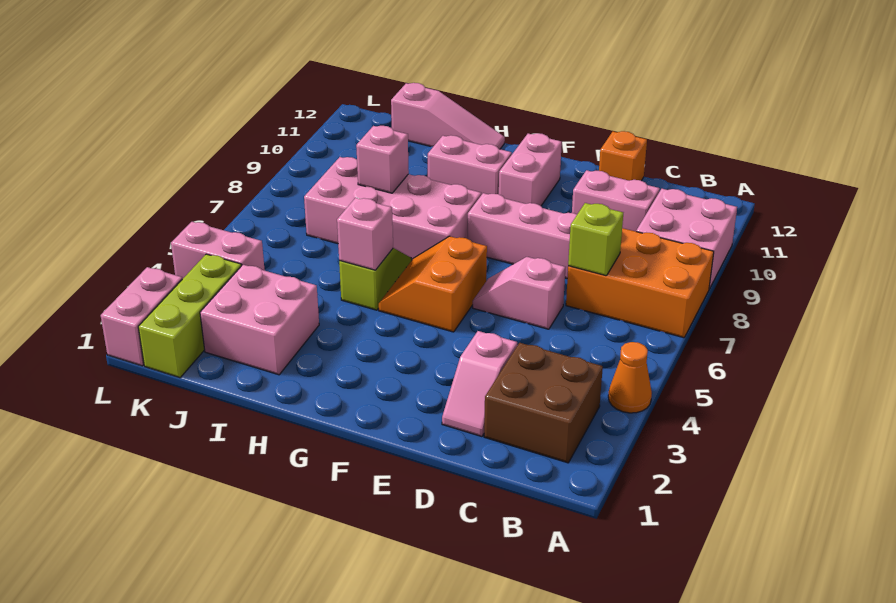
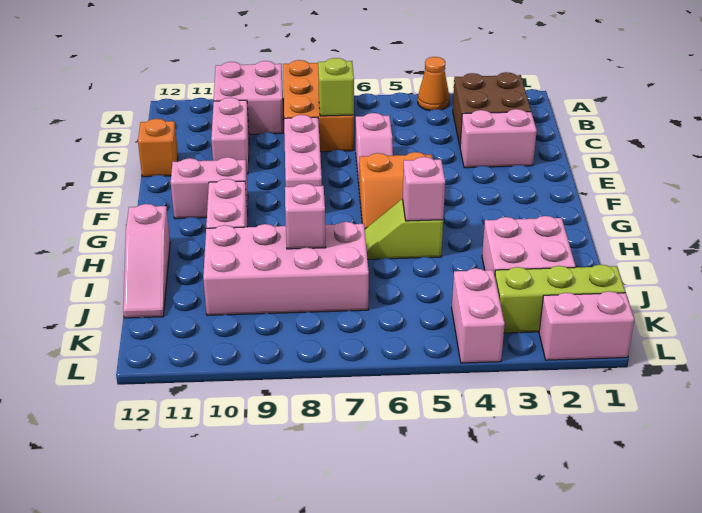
pink 1x2 slope [442,331,517,437] -> pink 1x2 brick [460,109,537,168]
pink 2x4 brick [304,157,481,259] -> pink 2x4 brick turned to [203,222,369,315]
pink 1x3 slope [391,83,505,149] -> pink 1x3 slope turned to [123,204,170,318]

